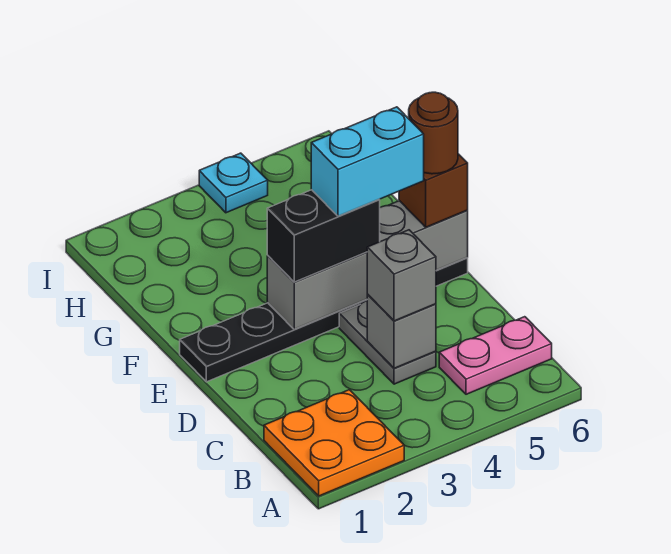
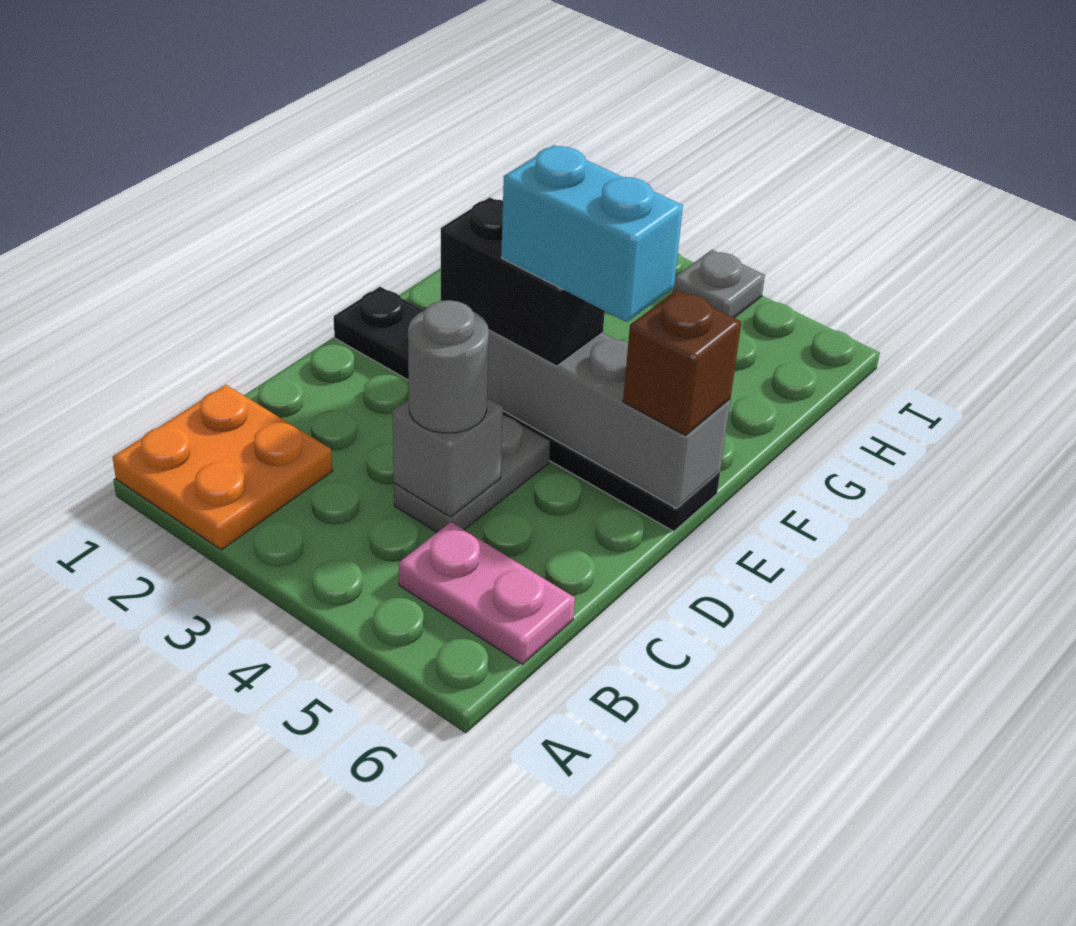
grey 1x1 brick [367,230,436,321] -> grey 1x1 round brick [408,300,489,433]
brown 1x1 round brick [409,92,458,174] -> none
cyan 1x1 plate [199,153,268,213] -> grey 1x1 plate [673,250,765,318]

